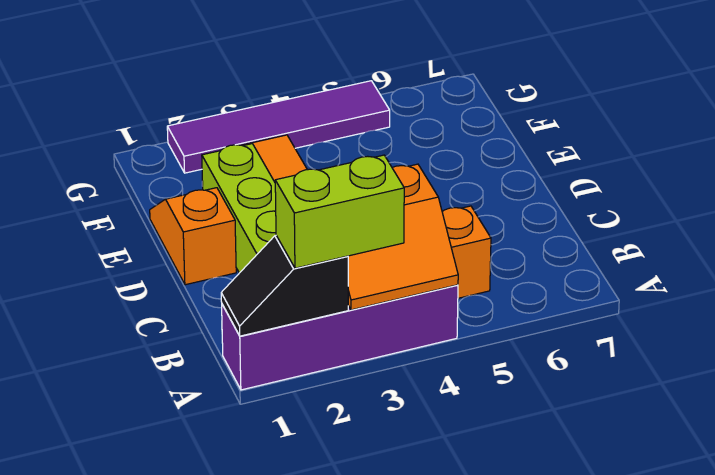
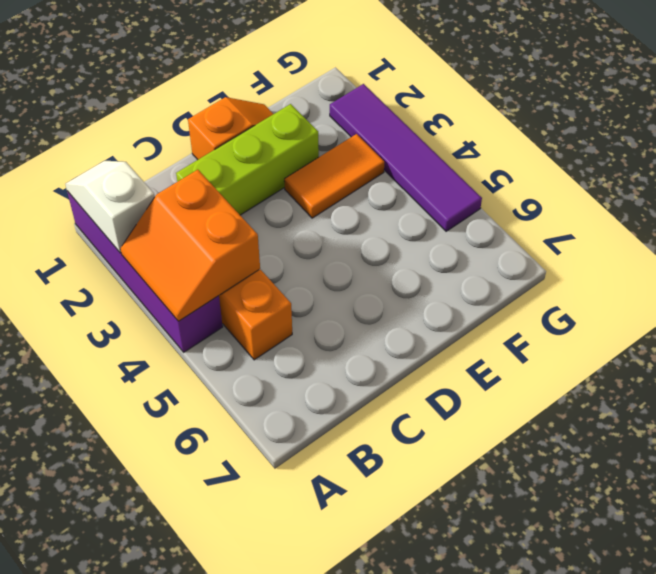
black 1x2 slope [221,236,348,336] -> white 1x2 slope [65,161,155,253]
lime 1x2 brick [275,155,404,268] -> none

